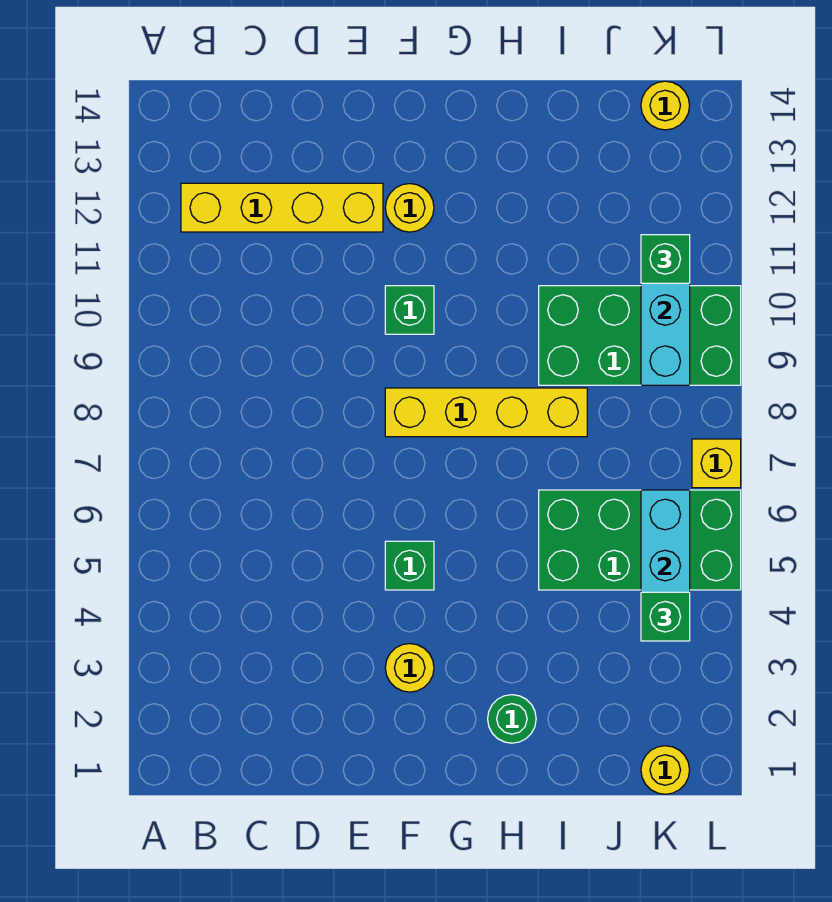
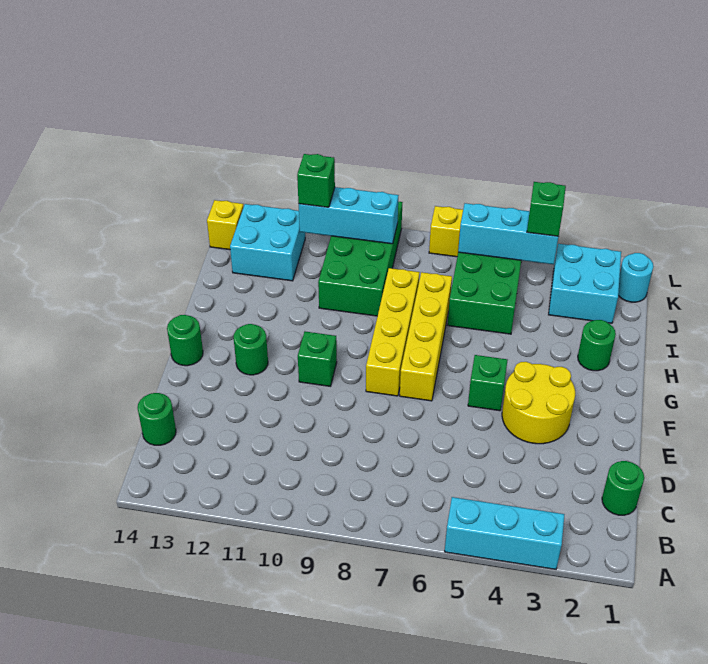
none -> cyan 1x3 brick [445,497,564,569]
yellow 1x4 brick [181,183,383,232] -> yellow 1x4 brick moved to [400,272,452,401]
none -> green 1x1 round brick [602,461,644,515]
none -> green 1x1 round brick [138,393,176,445]
yellow 1x1 round brick [385,644,434,692] -> yellow 2x2 round brick [502,362,575,444]
yellow 1x1 round brick [385,184,434,232] -> green 1x1 round brick [234,324,268,375]
none -> green 1x1 round brick [167,315,203,366]
none -> cyan 2x2 brick [549,244,621,323]
none -> cyan 2x2 brick [230,204,305,281]
yellow 1x1 round brick [641,746,690,794] -> cyan 1x1 round brick [618,253,653,302]
yellow 1x1 round brick [641,81,690,130] -> yellow 1x1 brick [207,200,244,250]

